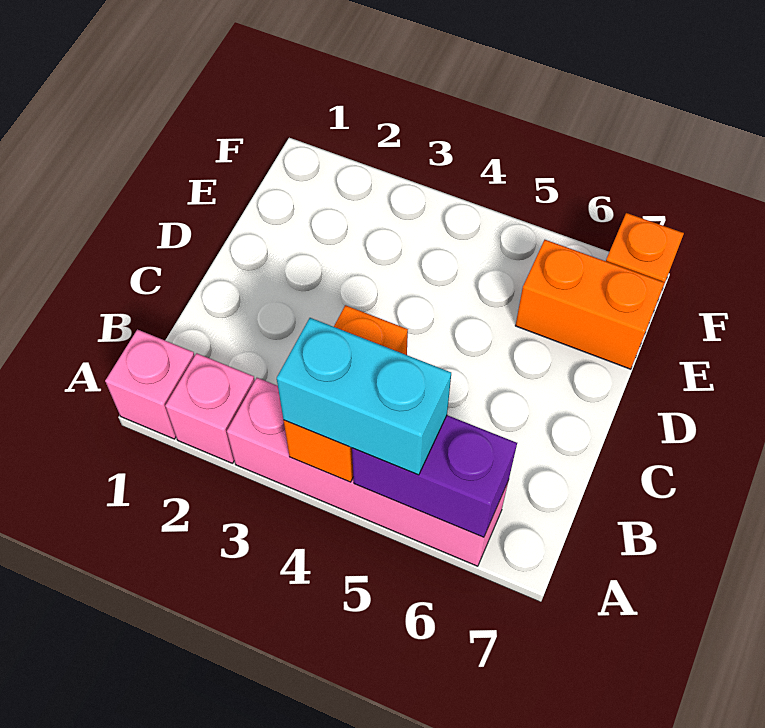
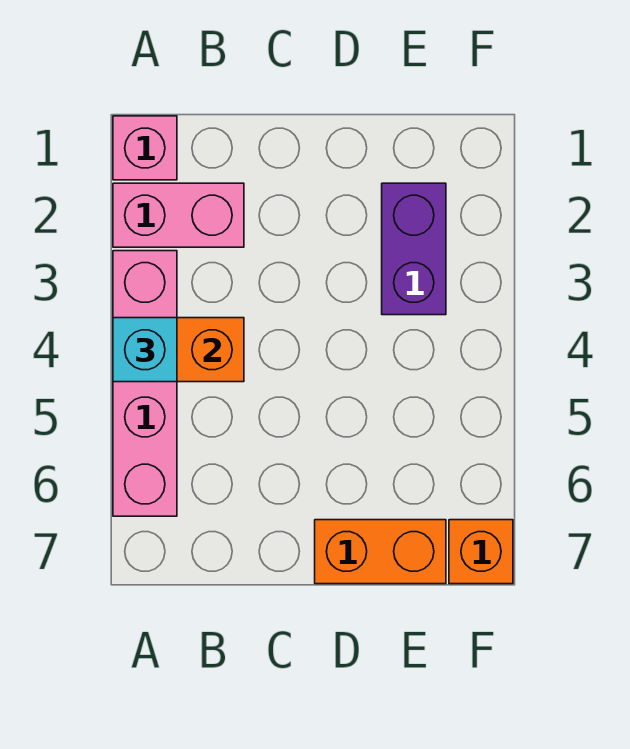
pink 1x1 brick [165,353,255,463] -> pink 1x2 brick [113,183,244,247]
cyan 1x2 brick [277,318,451,475] -> cyan 1x1 brick [113,318,177,382]
purple 1x2 brick [352,415,517,537] -> purple 1x2 brick moved to [382,183,446,315]
orange 1x2 brick [515,240,664,369] -> orange 1x2 brick turned to [315,520,446,584]

